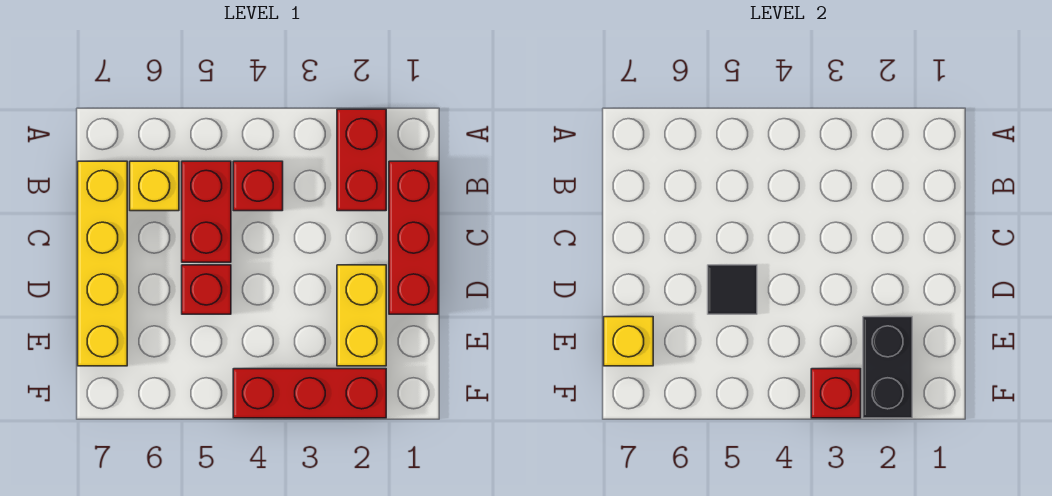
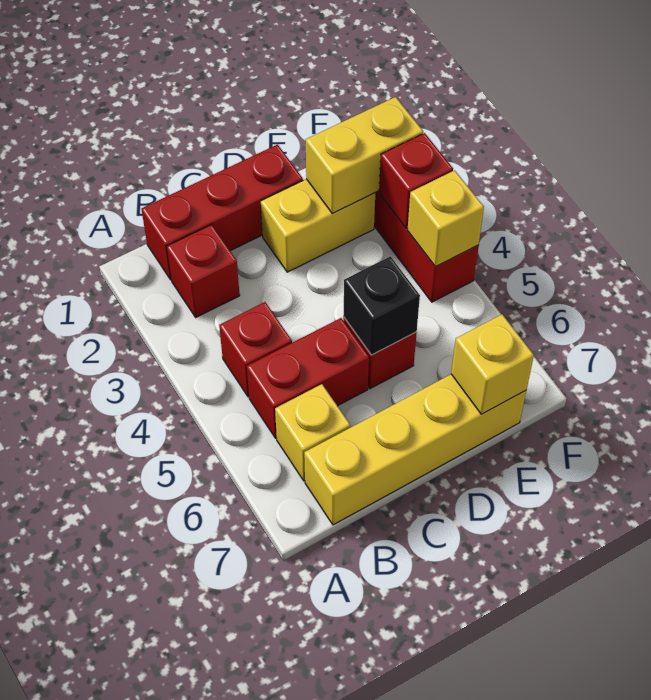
red 1x2 brick [337,109,386,211] -> red 1x1 brick [167,225,240,317]
black 1x1 tile [708,265,757,314] -> black 1x1 brick [343,256,420,355]
black 1x2 brick [863,317,912,418] -> yellow 1x2 brick [306,97,423,214]
none -> yellow 1x1 brick [408,170,484,267]

